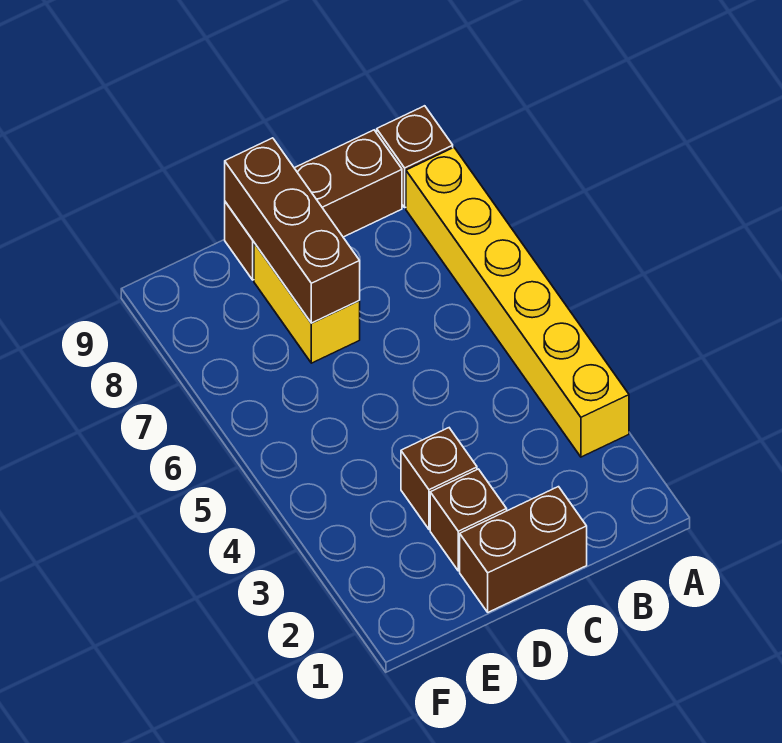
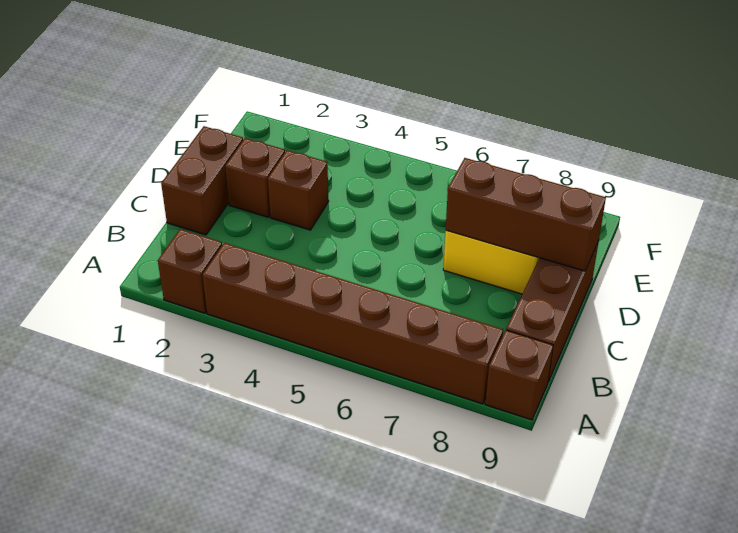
none -> brown 1x1 brick [158,229,222,313]
yellow 1x6 brick [406,148,629,457] -> brown 1x6 brick [202,243,503,404]

